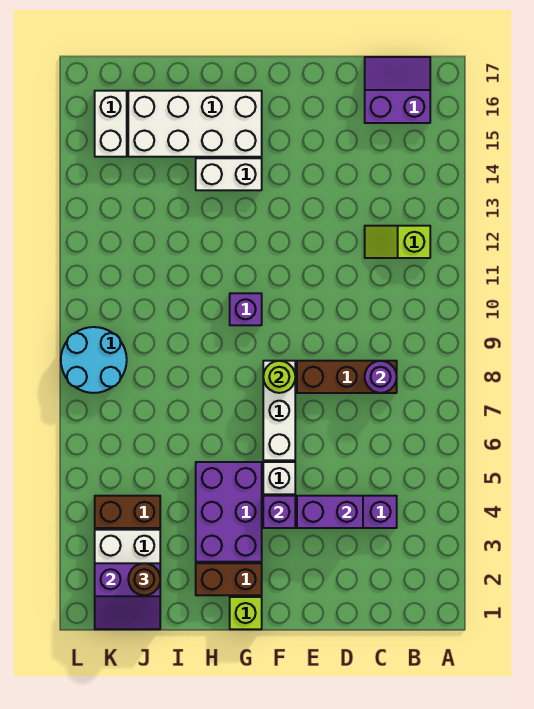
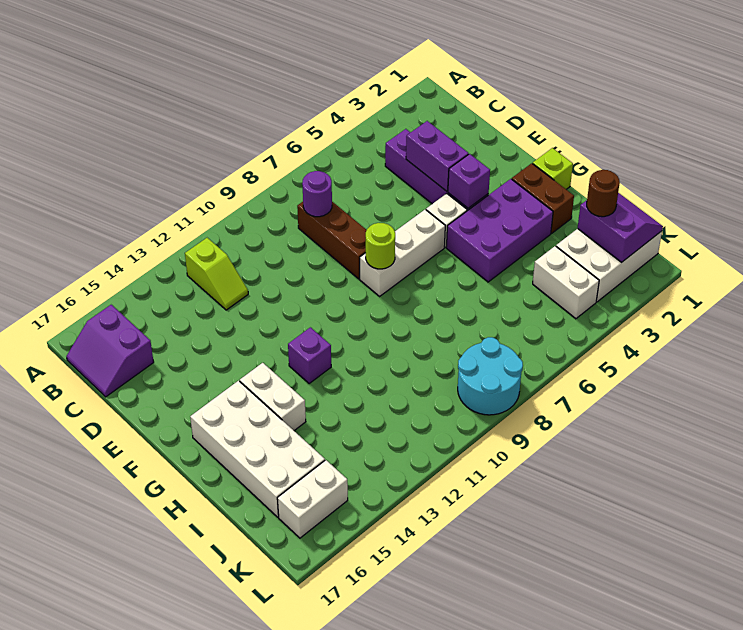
purple 1x1 brick [230,293,262,325] -> purple 1x1 brick moved to [288,327,331,383]
brown 1x2 brick [95,496,160,528] -> white 1x2 brick [533,246,599,319]

